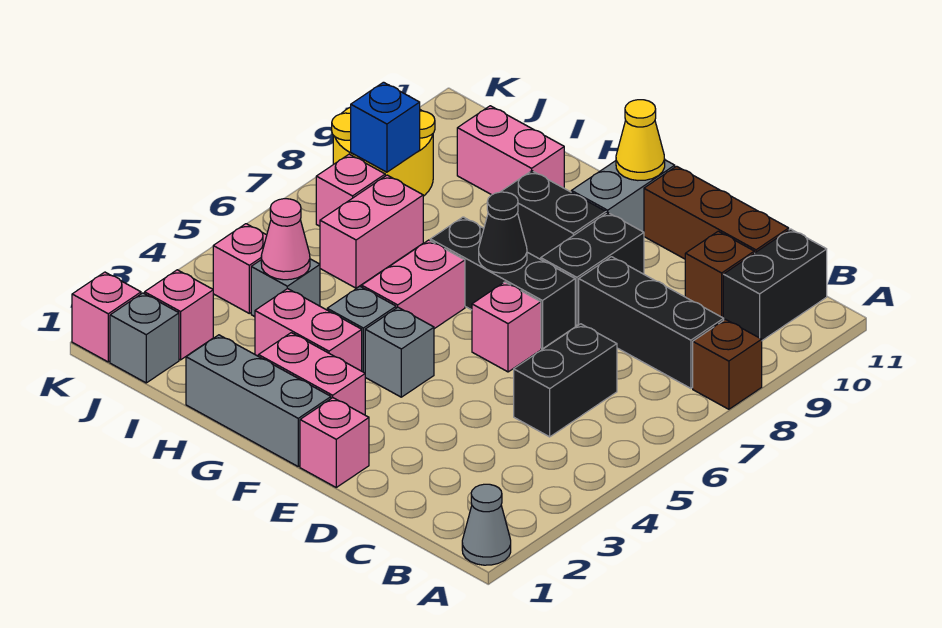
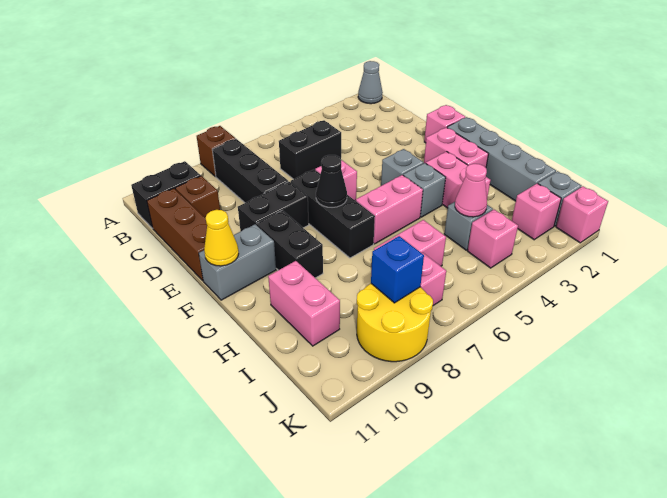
grey 1x3 brick [186,335,331,466] -> grey 1x4 brick [447,117,556,201]

